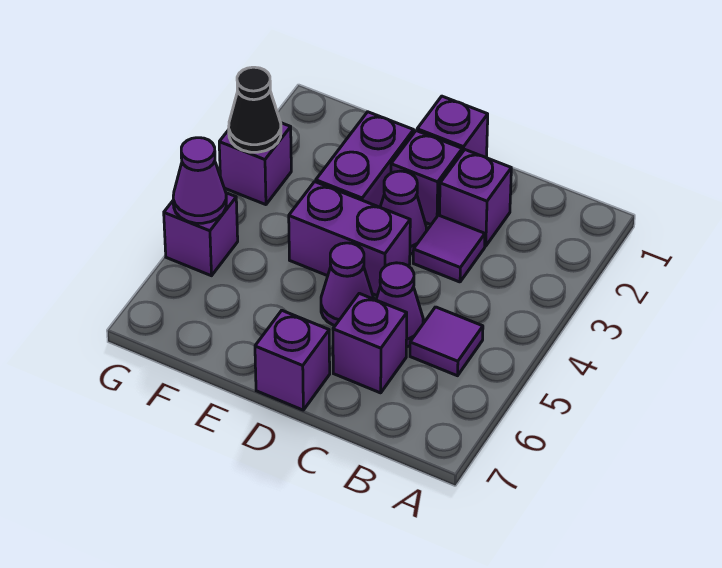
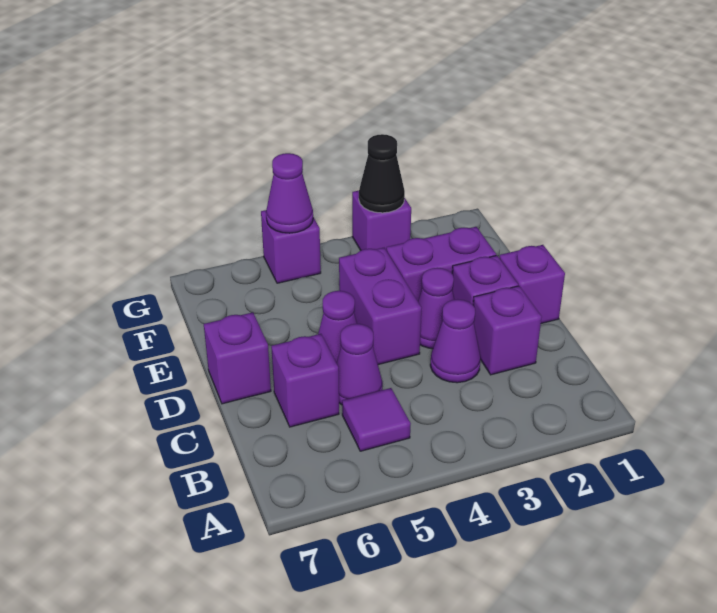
purple 1x1 tile [413,215,485,282] -> purple 1x1 cone [430,299,481,383]

